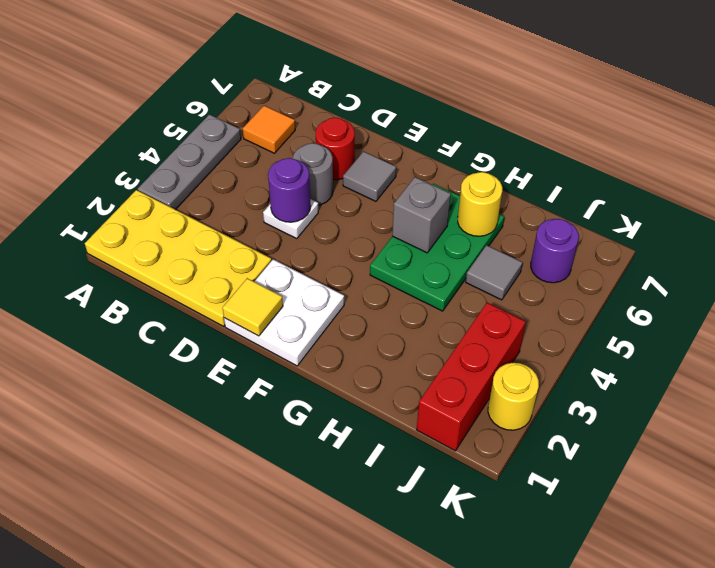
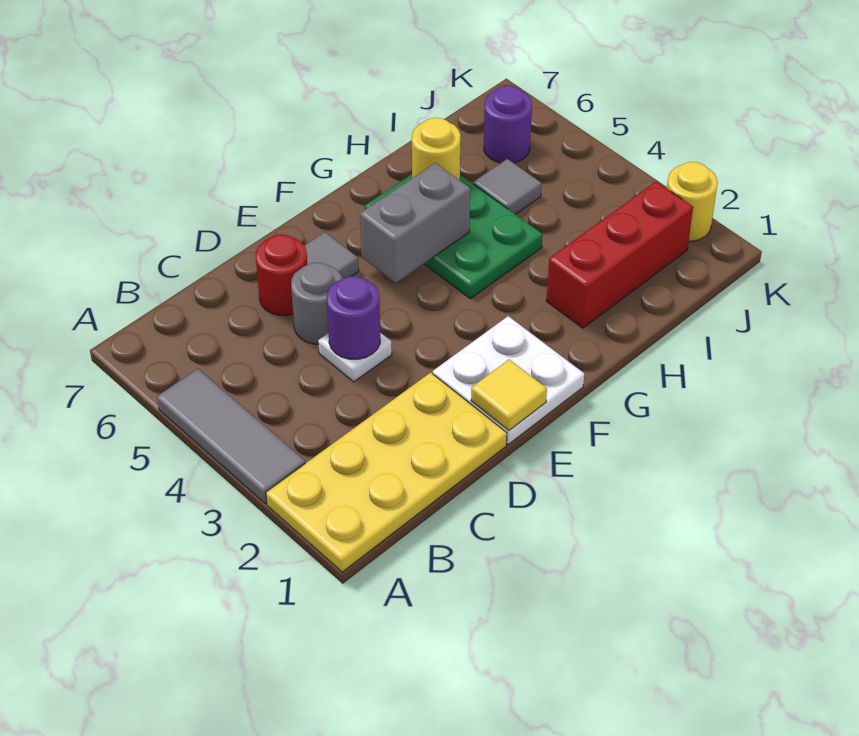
grey 1x3 plate [138,114,241,210] -> grey 1x3 tile [157,369,305,504]
orange 1x1 tile [243,106,295,153] -> none
grey 1x1 brick [392,177,451,253] -> grey 1x2 brick [360,163,470,283]
red 1x3 brick [417,303,526,451] -> red 1x3 brick turned to [546,182,693,328]

